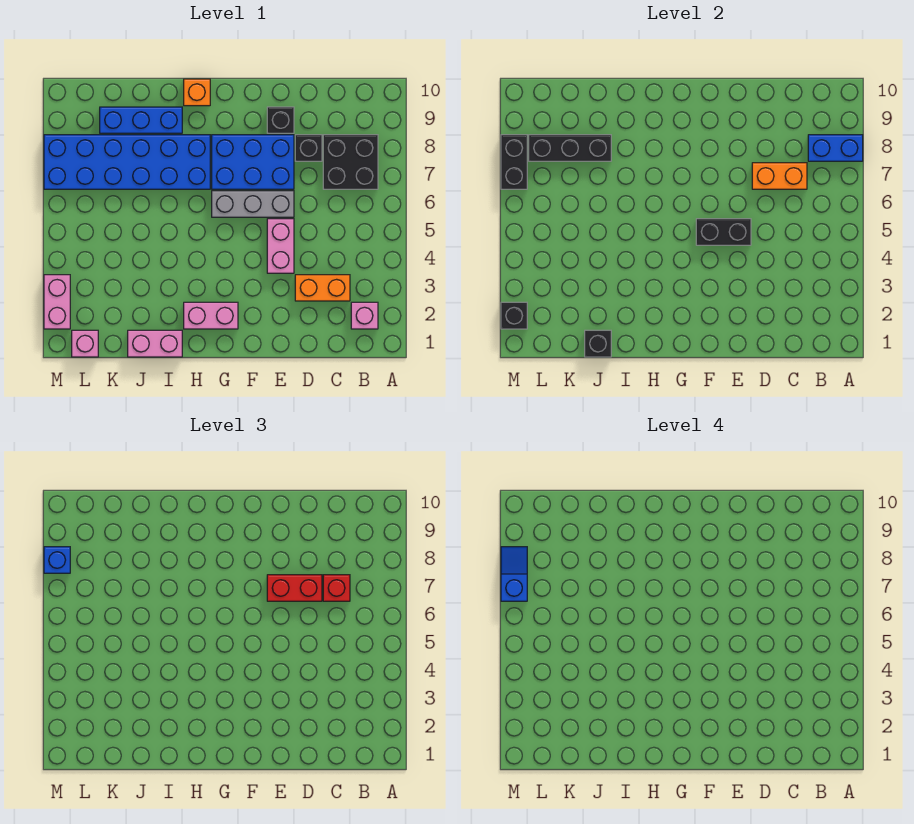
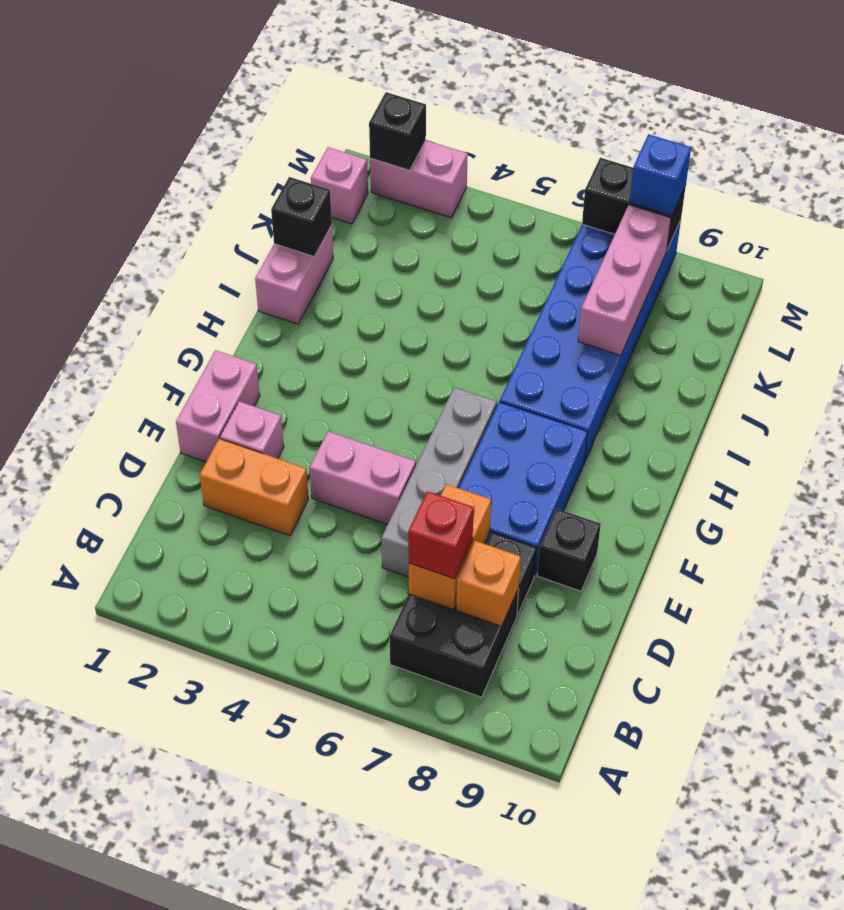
blue 1x2 brick [808,135,863,161] -> none
pink 1x1 brick [351,302,378,329] -> pink 1x1 brick moved to [220,401,284,459]
orange 1x2 brick [295,275,350,301] -> orange 1x2 brick turned to [200,439,309,536]
red 1x2 brick [267,575,322,601] -> none
black 1x2 brick [696,219,751,245] -> none
grey 1x3 brick [212,191,294,217] -> grey 1x4 brick [381,387,497,577]
pink 1x2 brick [184,302,238,329] -> pink 1x2 brick moved to [176,350,260,462]
orange 1x1 brick [184,79,210,106] -> orange 1x1 brick moved to [456,541,521,626]
blue 1x3 brick [100,107,182,133] -> none
black 1x3 brick [529,135,611,161] -> pink 1x3 brick [578,205,671,355]
blue 1x2 slope [501,547,527,601] -> none

